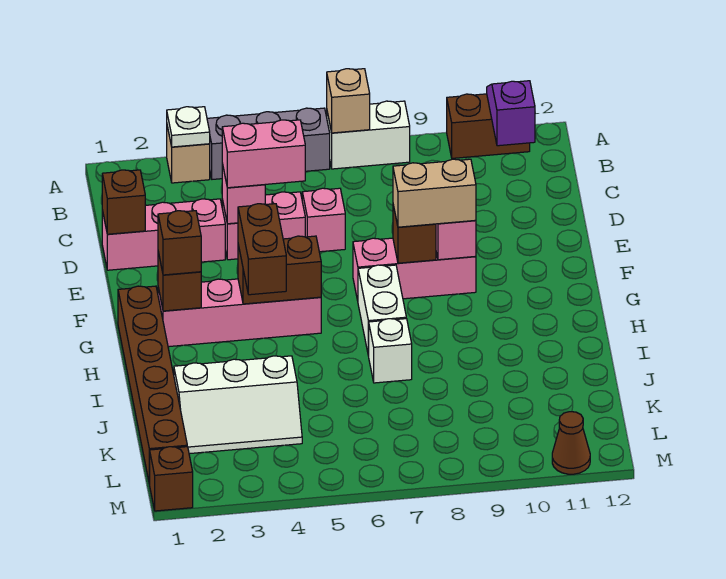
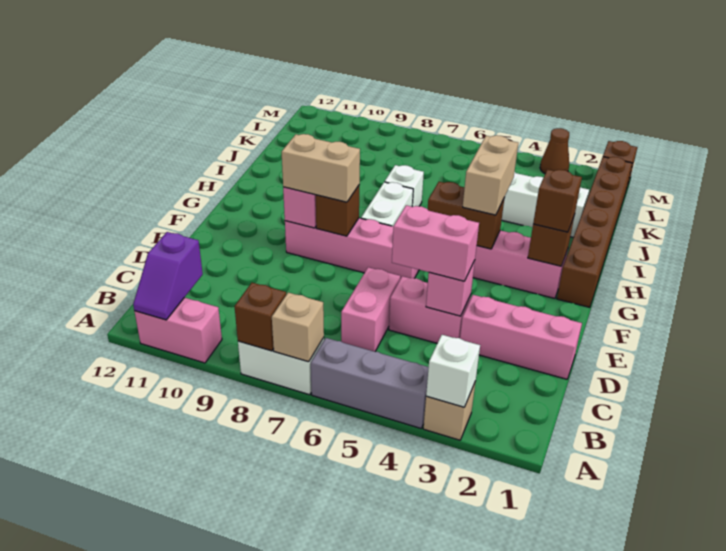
white 1x1 plate [167,107,210,147] -> white 1x1 brick [426,335,480,407]
brown 1x2 brick [447,94,530,158] -> pink 1x2 brick [134,298,222,363]
brown 1x1 brick [102,170,145,234] -> brown 1x1 brick moved to [234,283,286,351]
pink 1x1 brick [302,188,345,252] -> pink 1x2 brick [341,267,400,352]
pink 1x3 brick [353,238,476,301] -> pink 1x4 brick [285,218,419,279]
brown 1x2 brick [238,204,286,295] -> tan 1x2 brick [463,135,518,215]
brown 1x1 cone [552,412,590,474] -> brown 1x1 cone moved to [540,128,569,173]

